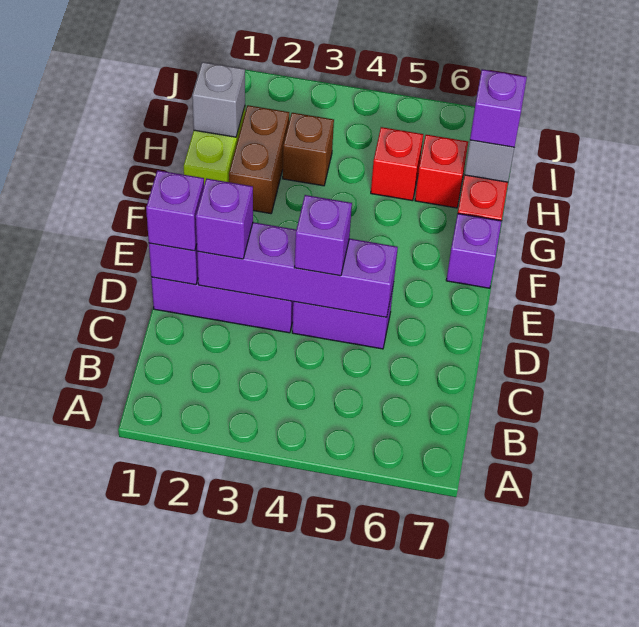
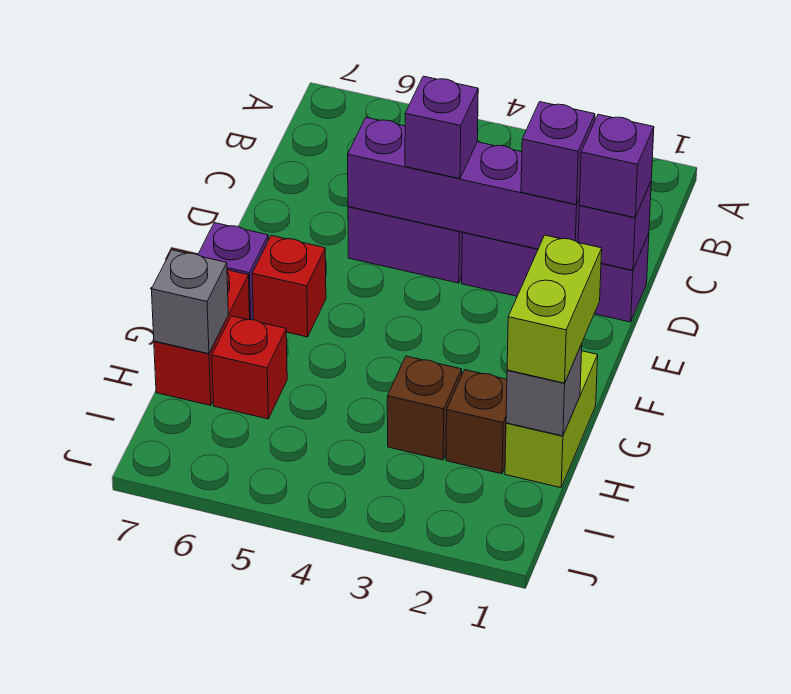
none -> lime 1x2 brick [507,235,602,383]
brown 1x2 brick [229,105,289,214] -> brown 1x1 brick [446,370,507,474]
red 1x1 brick [371,127,423,201] -> red 1x1 brick moved to [252,236,326,337]
purple 1x1 brick [470,69,527,147] -> none

